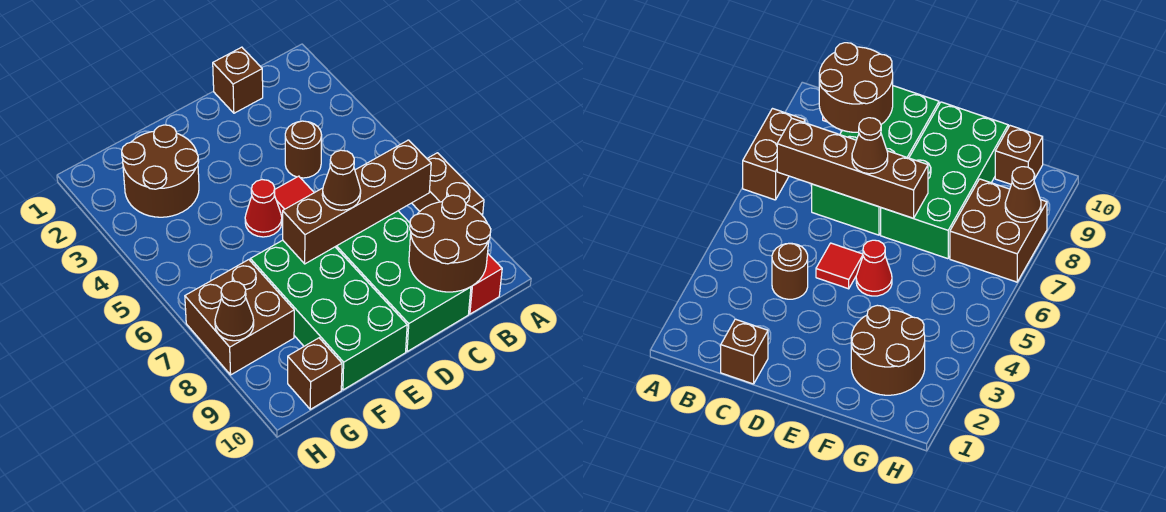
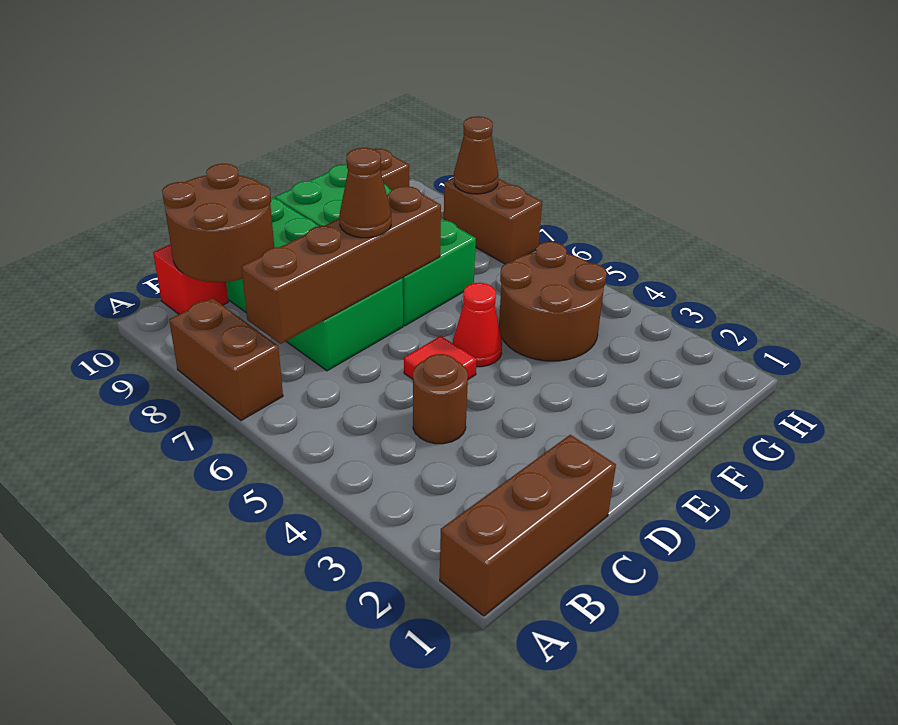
brown 1x1 brick [213,47,263,113] -> brown 1x3 brick [440,435,616,616]
brown 2x2 round brick [122,125,199,217] -> brown 2x2 round brick moved to [499,242,607,361]
brown 2x2 brick [185,260,294,375] -> brown 1x2 brick [444,178,542,264]

